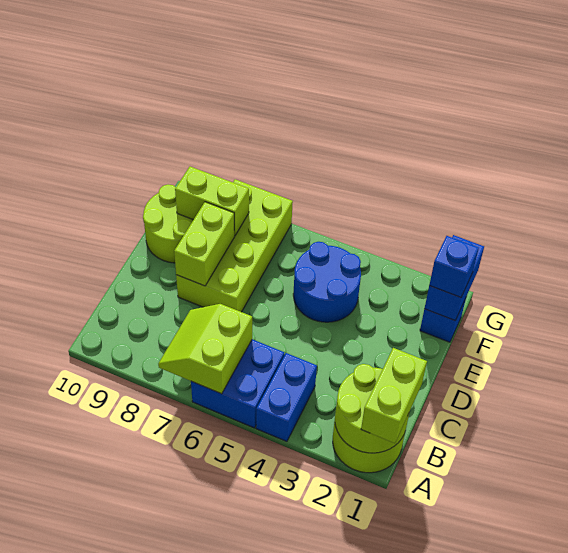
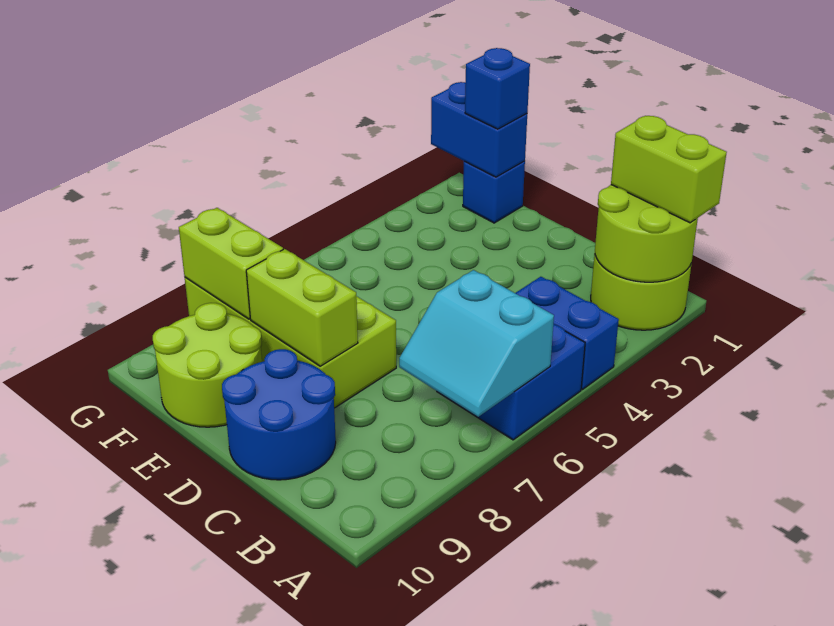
lime 2x2 slope [158,304,252,394] -> cyan 2x2 slope [399,270,554,417]
blue 2x2 round brick [293,242,361,322] -> blue 2x2 round brick moved to [222,349,336,480]
lime 1x2 brick [175,167,249,236] -> lime 1x2 brick turned to [179,208,283,319]

